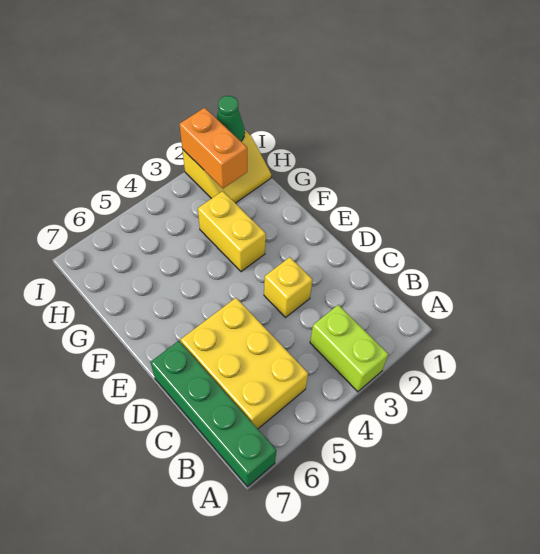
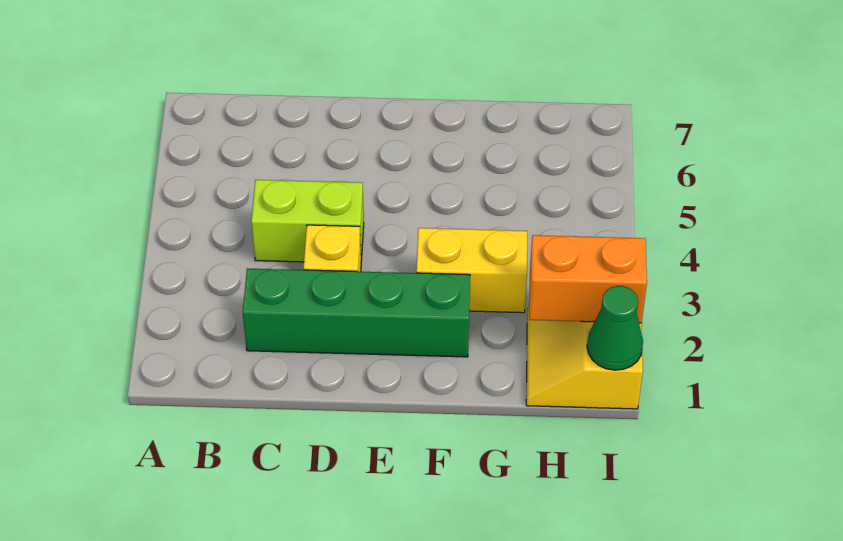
lime 1x2 brick [310,305,388,392] -> lime 1x2 brick moved to [251,180,364,262]
green 1x4 brick [150,341,276,487] -> green 1x4 brick moved to [243,269,470,357]
yellow 2x3 brick [180,298,308,429] -> none

